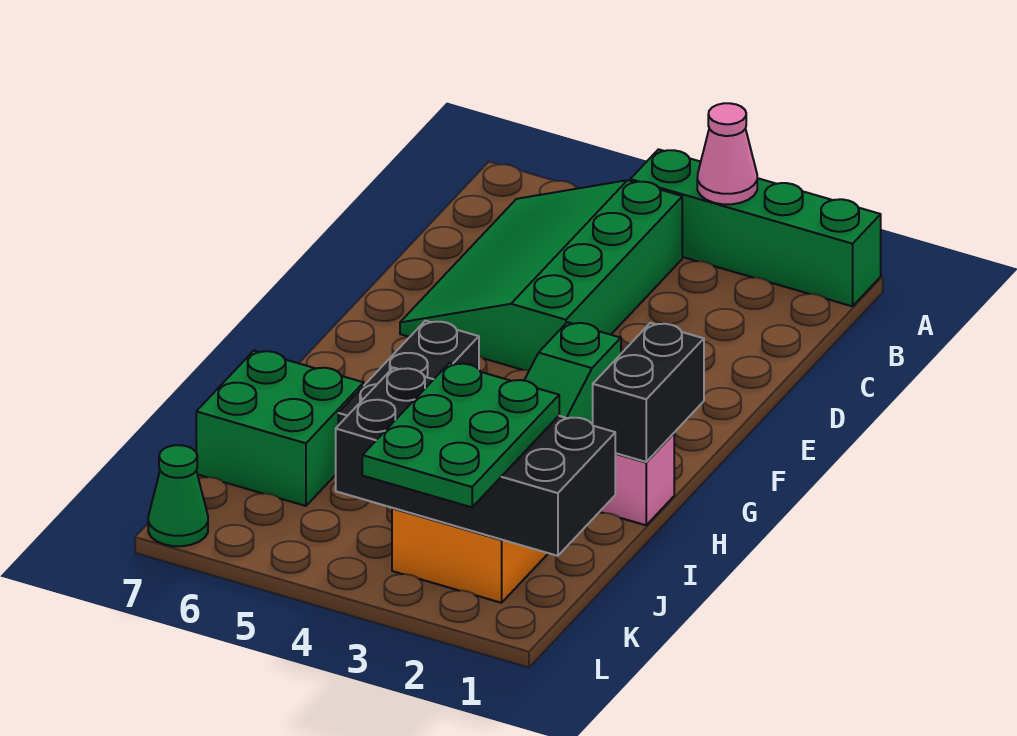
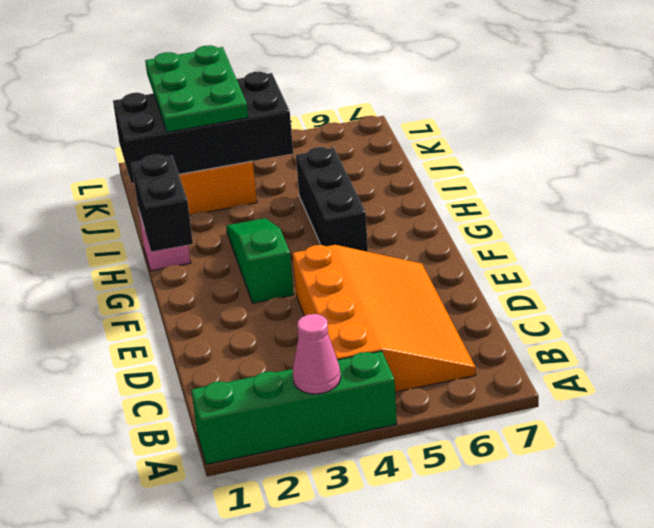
green 3x4 slope [400,180,682,370] -> orange 3x4 slope [293,245,476,392]
green 2x2 brick [196,351,364,506] -> none
green 1x1 cone [148,445,208,546] -> none

